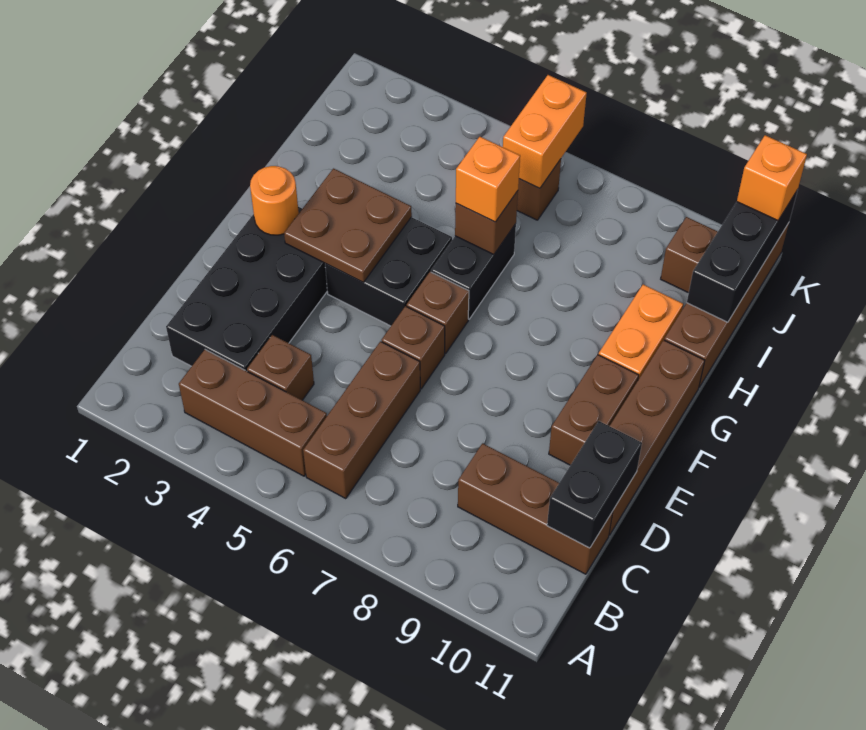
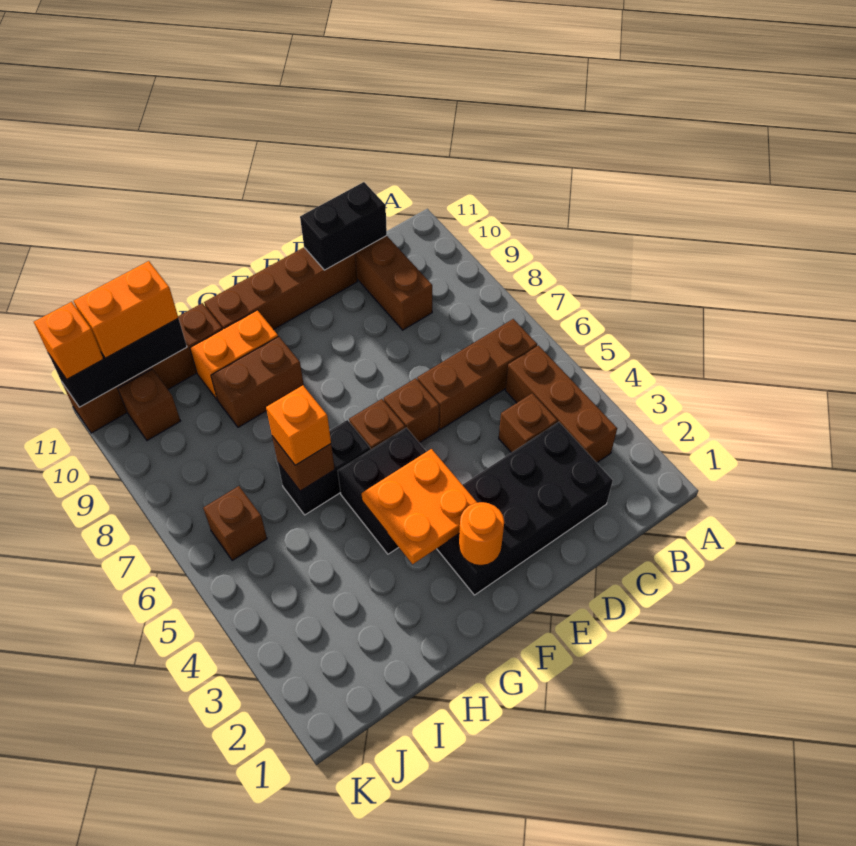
brown 1x2 brick [549,355,639,465] -> brown 1x2 brick moved to [211,337,304,427]
brown 2x2 plate [284,169,412,283] -> orange 2x2 plate [362,449,477,564]
orange 1x2 brick [503,75,587,188] -> orange 1x2 brick moved to [74,261,178,358]

